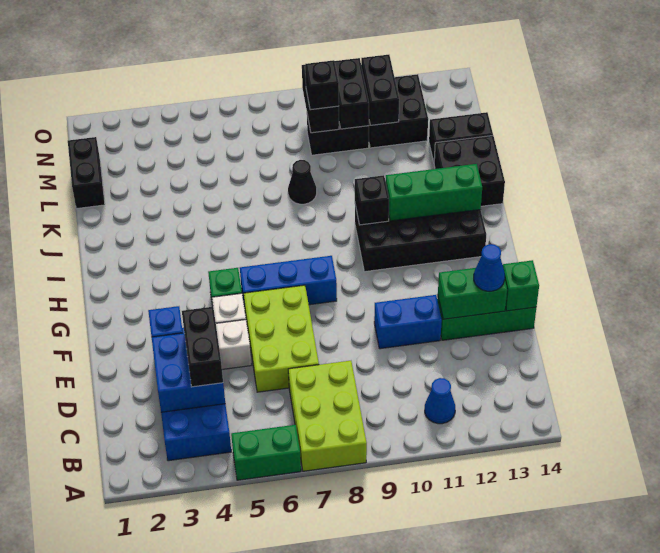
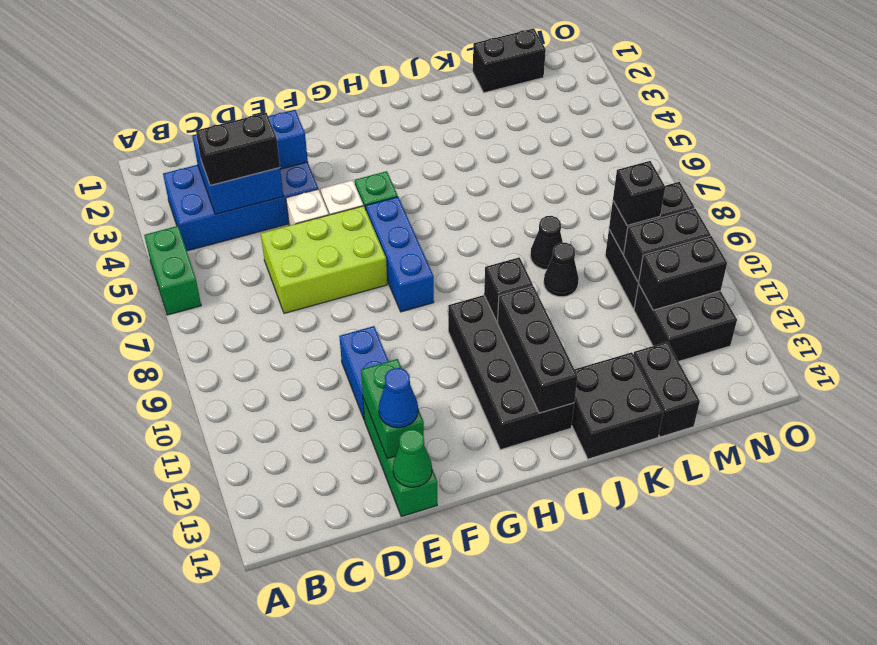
lime 2x3 brick [288,361,367,471] -> none
blue 1x1 cone [425,378,455,424] -> none
green 1x1 brick [503,260,539,311] -> green 1x1 cone [393,429,432,487]
green 1x3 brick [386,164,482,221] -> black 1x3 brick [497,286,578,413]
none -> black 1x1 cone [544,243,579,297]

